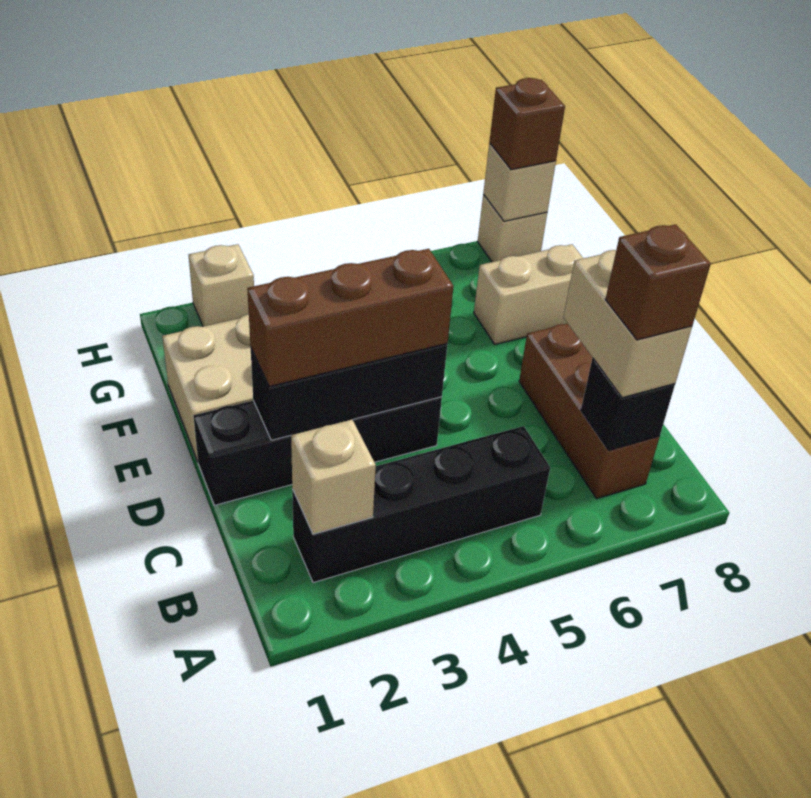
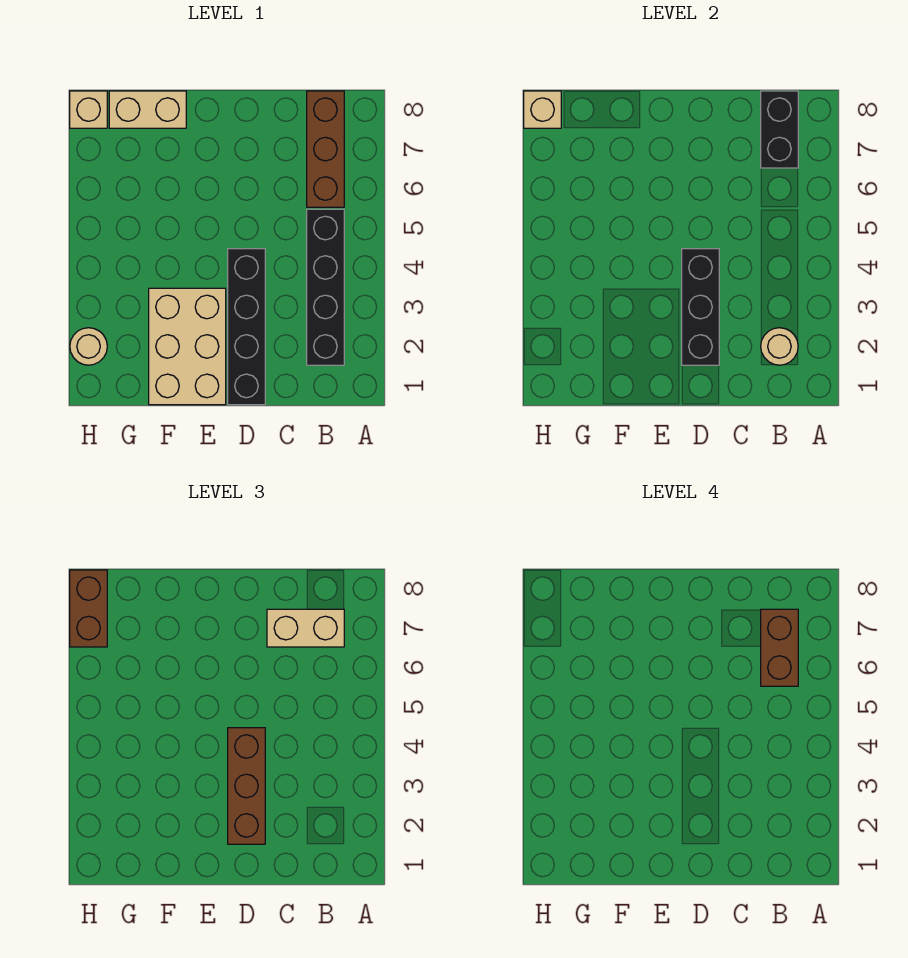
tan 1x1 brick [291,420,376,534] -> tan 1x1 round brick [761,328,798,365]
brown 1x3 brick [519,324,660,498] -> brown 1x3 brick turned to [307,91,344,207]
black 1x1 brick [581,358,675,450] -> black 1x2 brick [761,91,798,168]
brown 1x1 brick [605,224,711,340] -> brown 1x2 brick [761,609,798,686]
tan 1x2 brick [474,244,583,344] -> tan 1x2 brick turned to [109,91,186,128]
tan 1x1 brick [189,244,254,326] -> tan 1x1 round brick [70,328,107,365]
brown 1x1 brick [489,78,565,170] -> brown 1x2 brick [70,570,107,647]

